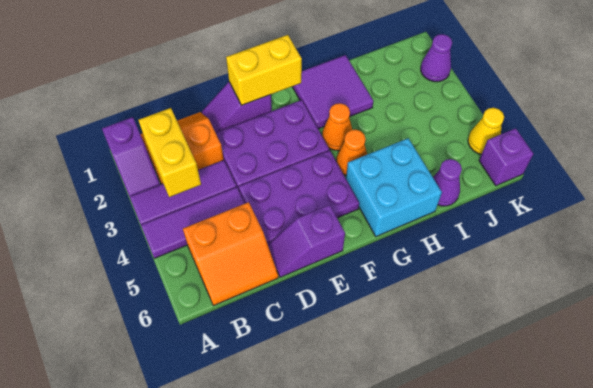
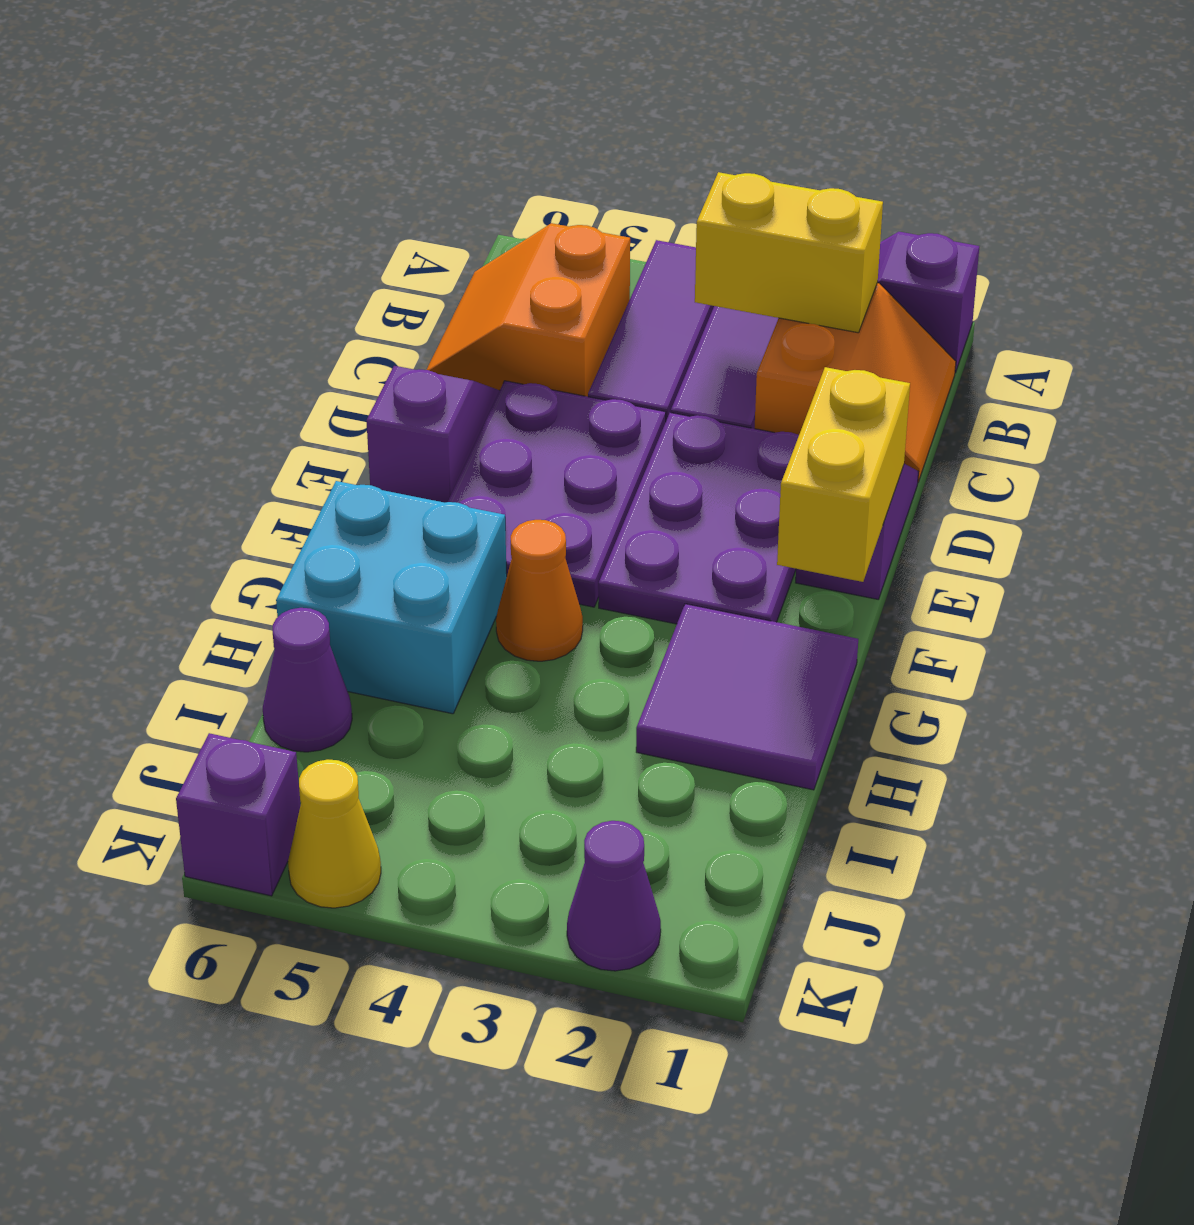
orange 1x1 cone [322,103,352,151] -> none

